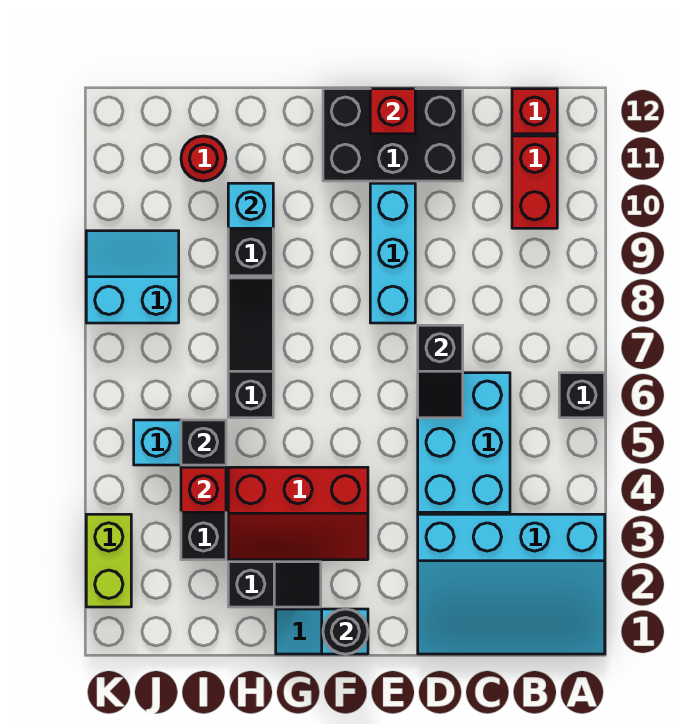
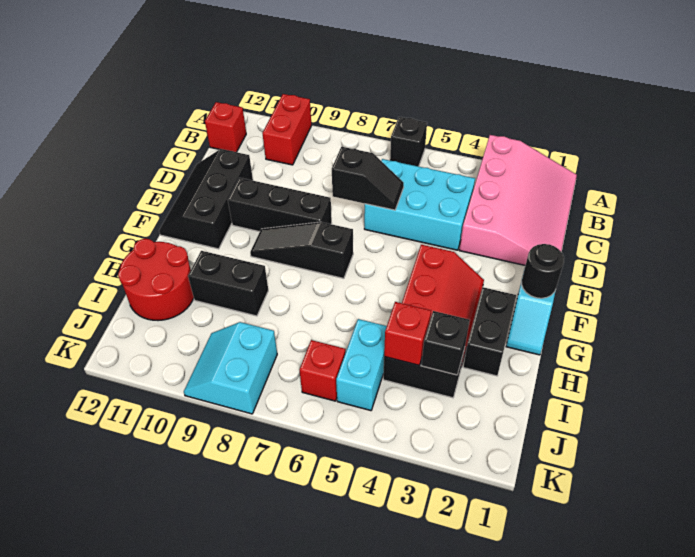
cyan 3x4 slope [418,514,605,654] -> pink 3x4 slope [459,135,577,265]
red 1x2 brick [512,136,557,228] -> red 1x2 brick turned to [262,94,312,165]
black 2x3 brick [323,89,463,181] -> black 2x3 slope [159,149,253,249]
cyan 1x3 brick [370,183,415,323] -> black 1x3 brick [228,178,332,232]
red 1x1 brick [370,89,415,134] -> red 1x1 brick moved to [300,340,345,401]
black 1x2 slope [228,562,321,607] -> black 1x2 brick [463,287,516,376]
black 1x3 slope [228,278,273,418] -> black 1x3 slope moved to [250,222,353,278]
cyan 1x1 brick [228,183,273,228] -> none
black 1x1 brick [181,420,226,465] -> black 1x1 brick moved to [421,311,470,375]
red 1x1 round brick [181,136,226,181] -> red 2x2 round brick [118,239,194,321]
lime 1x2 brick [86,514,131,607] -> none

